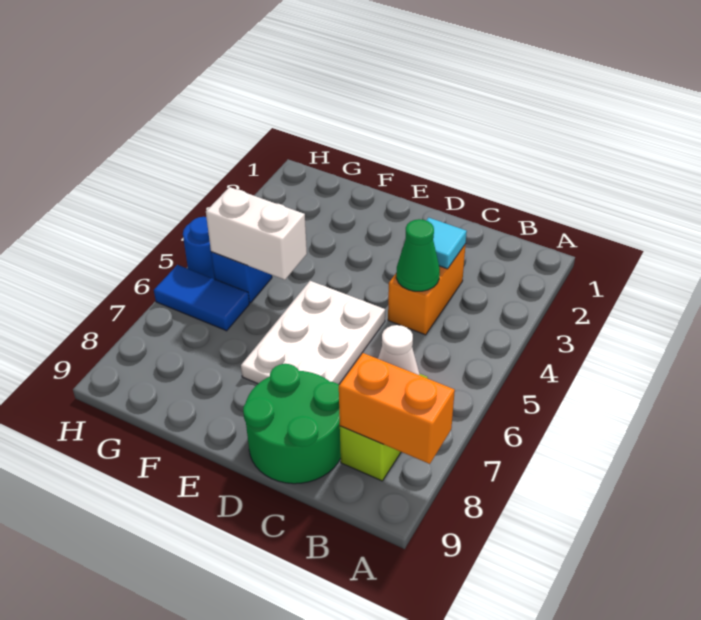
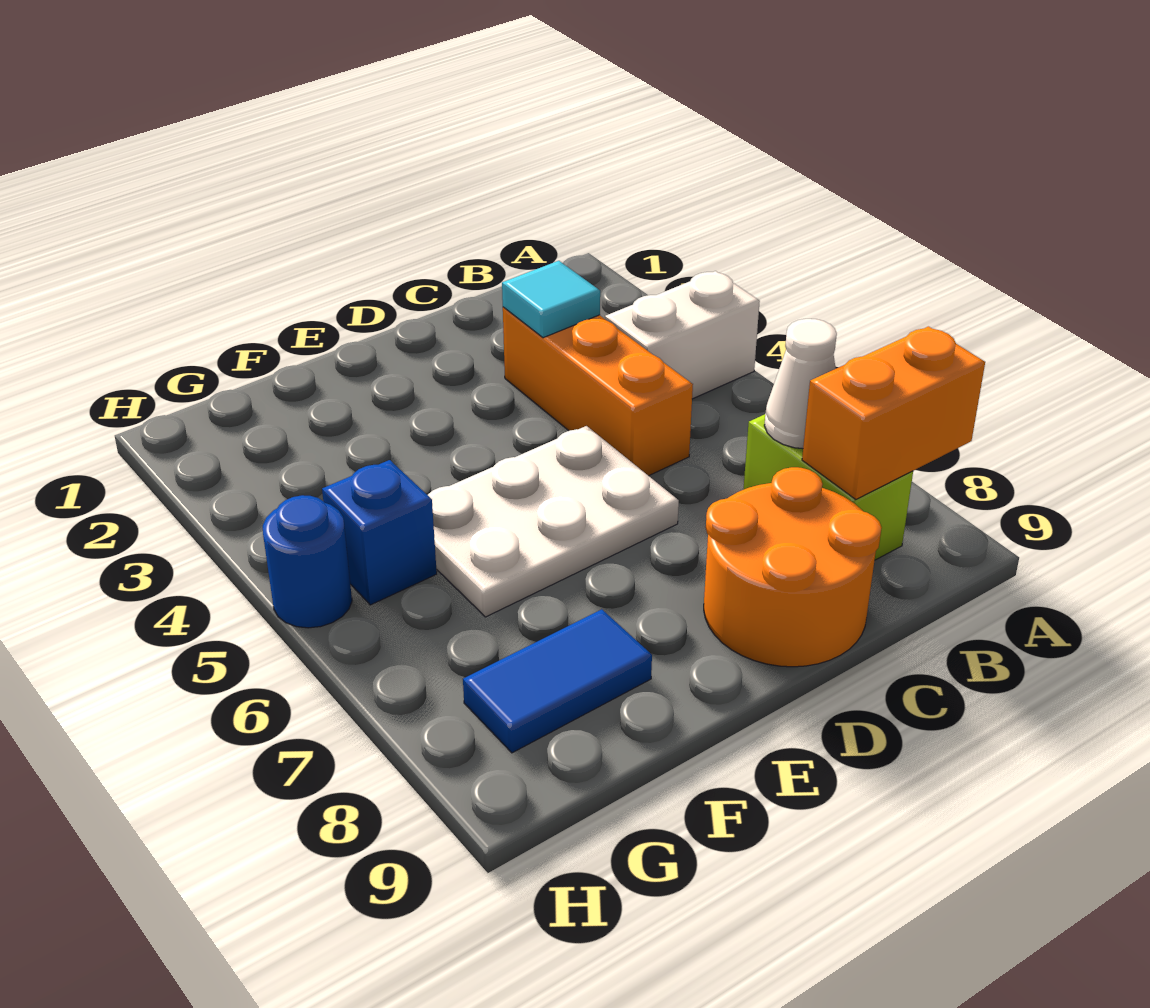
orange 1x2 brick [388,244,466,335] -> orange 1x3 brick [503,307,693,476]
green 1x1 cone [396,219,440,291] -> none
green 2x2 round brick [243,364,341,484] -> orange 2x2 round brick [704,467,882,667]
white 2x3 plate [241,281,385,385] -> white 2x3 plate turned to [428,426,679,617]
white 1x2 brick [206,187,307,280] -> white 1x2 brick moved to [605,271,760,399]
blue 1x2 tile [154,265,249,331] -> blue 1x2 tile moved to [463,609,652,753]

